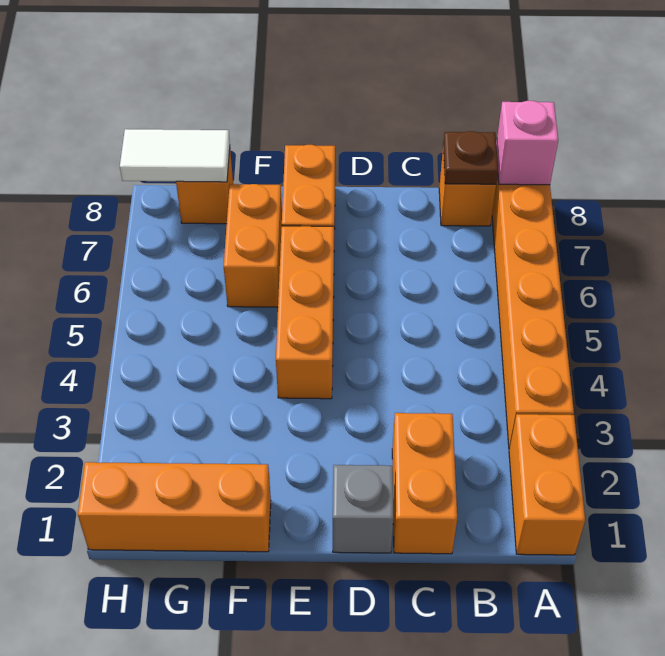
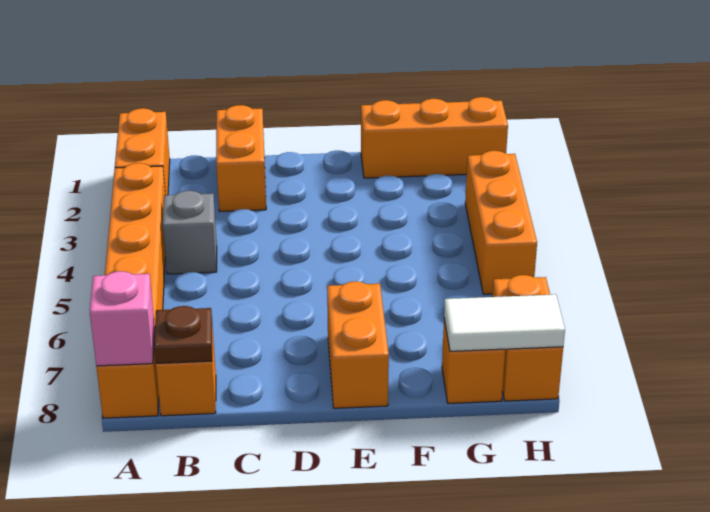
grey 1x1 brick [333,465,394,553] -> grey 1x1 brick moved to [163,191,217,274]
orange 1x3 brick [276,226,334,399] -> orange 1x3 brick moved to [465,151,537,294]
orange 1x2 brick [224,184,282,307] -> orange 1x2 brick moved to [492,275,563,401]

